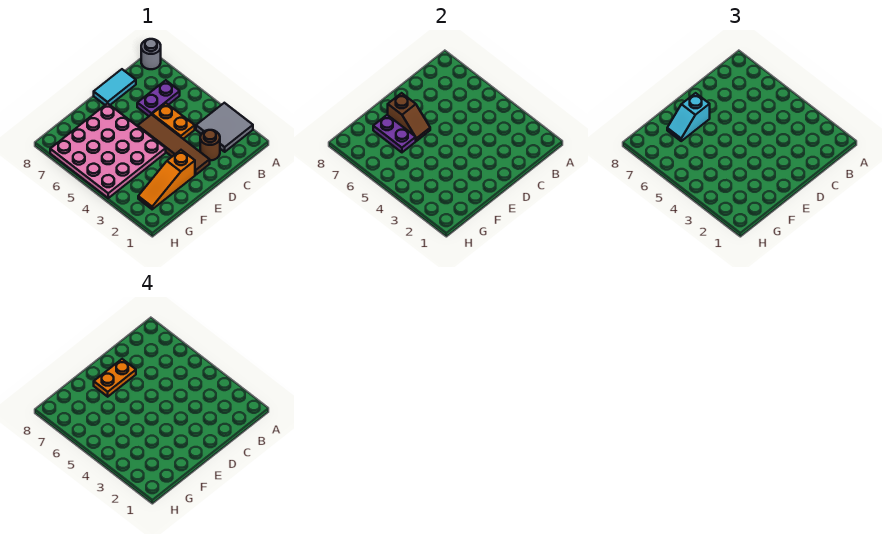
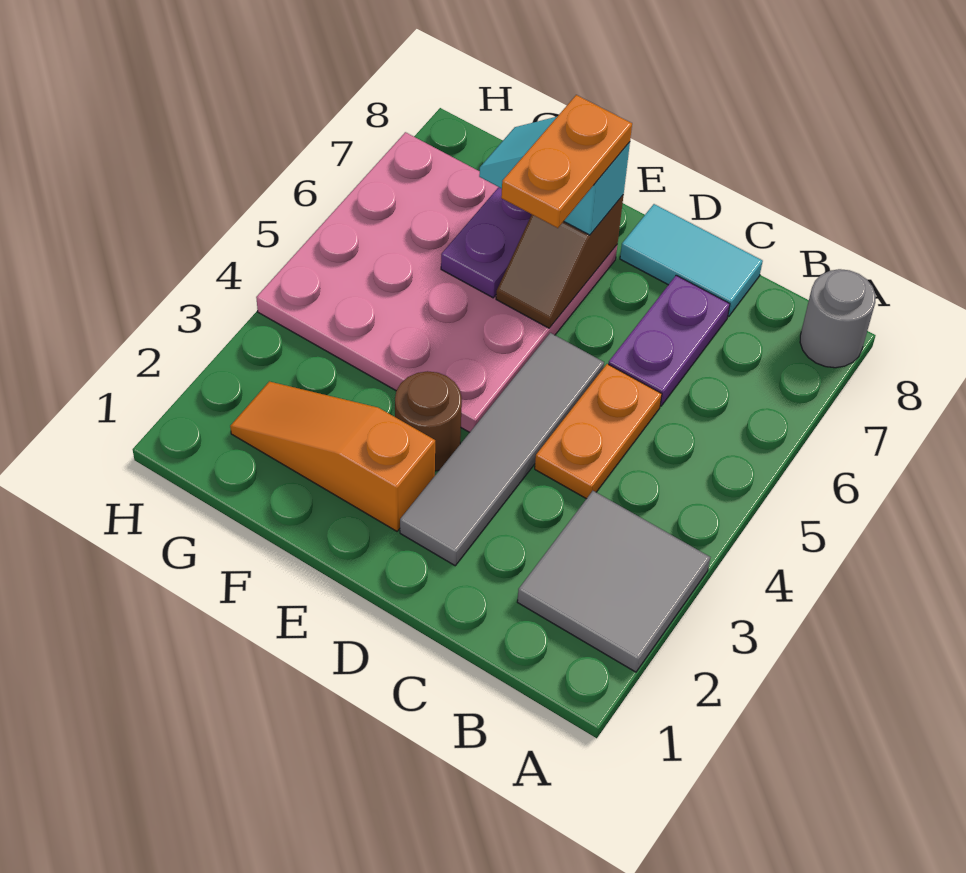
purple 1x2 plate [137,80,180,116] -> purple 1x2 plate turned to [608,275,730,406]
brown 1x1 round brick [200,130,220,160] -> brown 1x1 round brick moved to [395,371,462,471]
brown 1x4 tile [138,114,210,175] -> grey 1x4 tile [400,333,604,566]
orange 1x2 plate [94,359,136,397] -> orange 1x2 plate turned to [501,95,632,228]

